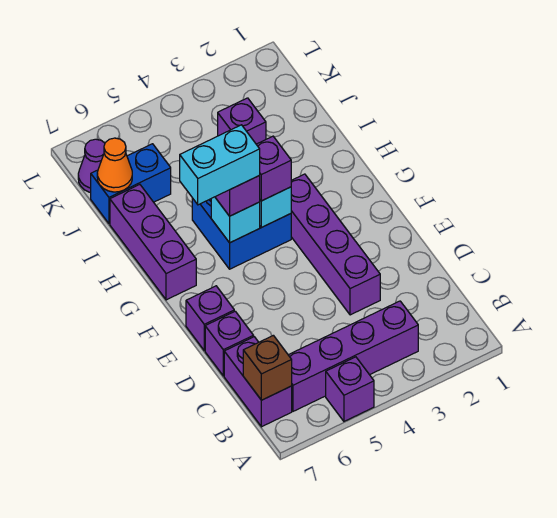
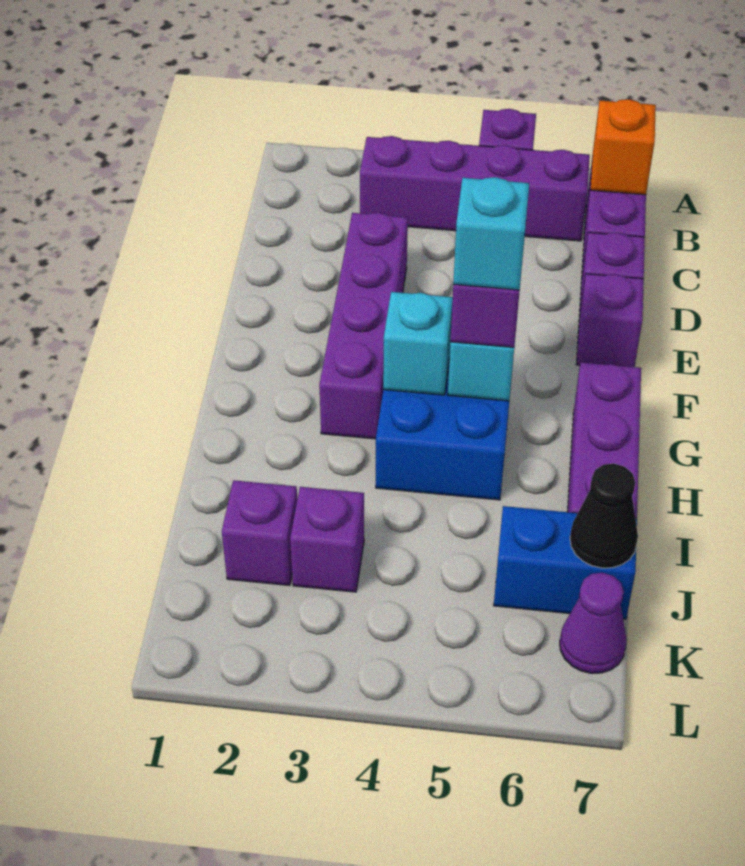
brown 1x1 brick [243,335,292,400] -> orange 1x1 brick [591,99,656,195]
purple 1x1 brick [256,136,291,201] -> purple 1x1 brick moved to [222,480,297,585]
cyan 1x2 brick [180,125,260,205] -> cyan 1x1 brick [453,177,529,290]
orange 1x1 cone [97,138,132,192] -> black 1x1 cone [570,464,638,568]

